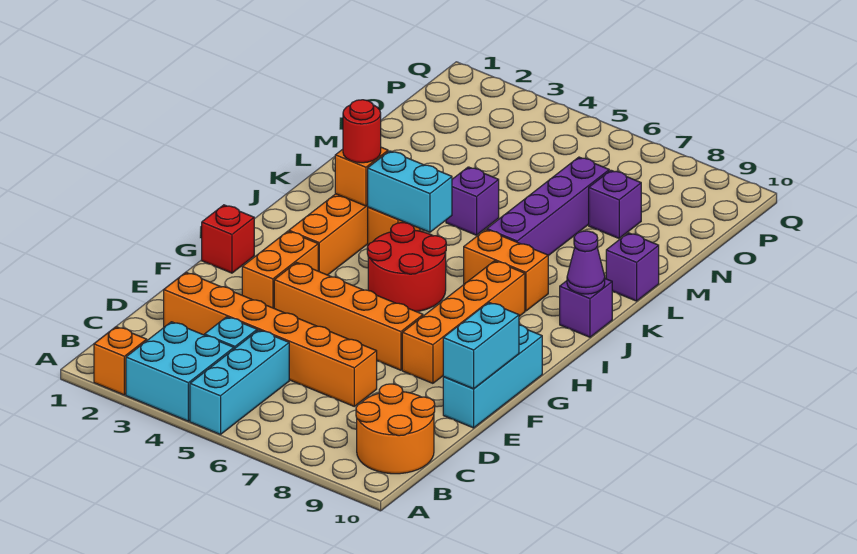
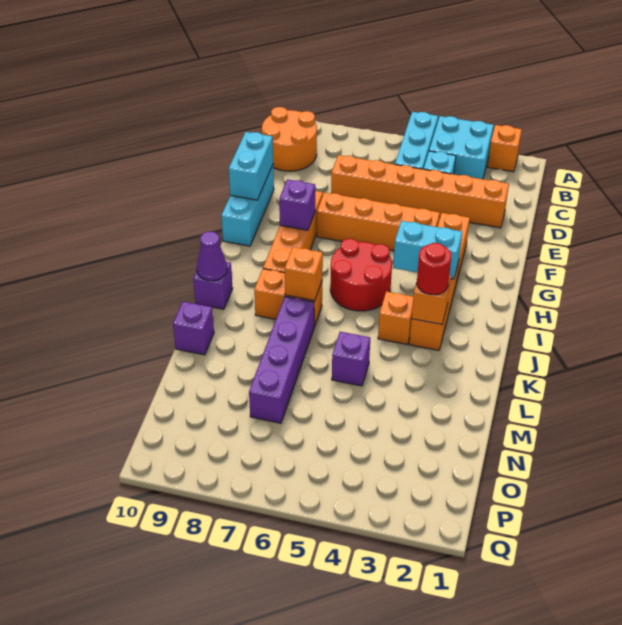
red 1x1 brick [202,205,254,273] -> none
cyan 1x2 brick [368,151,452,232] -> cyan 1x2 brick moved to [393,221,462,279]
none -> orange 1x1 brick [285,247,323,301]
purple 1x1 brick [589,170,641,238] -> purple 1x1 brick moved to [279,179,315,230]

